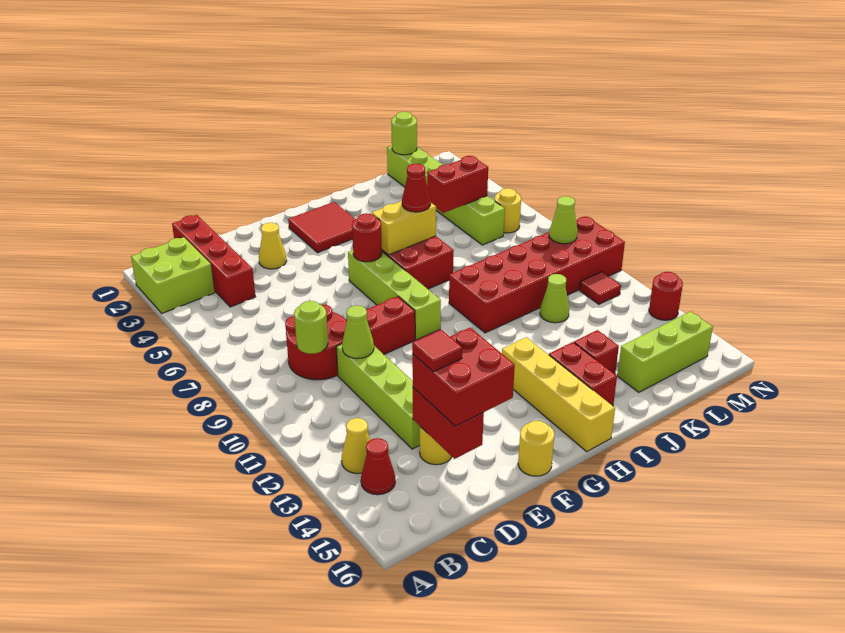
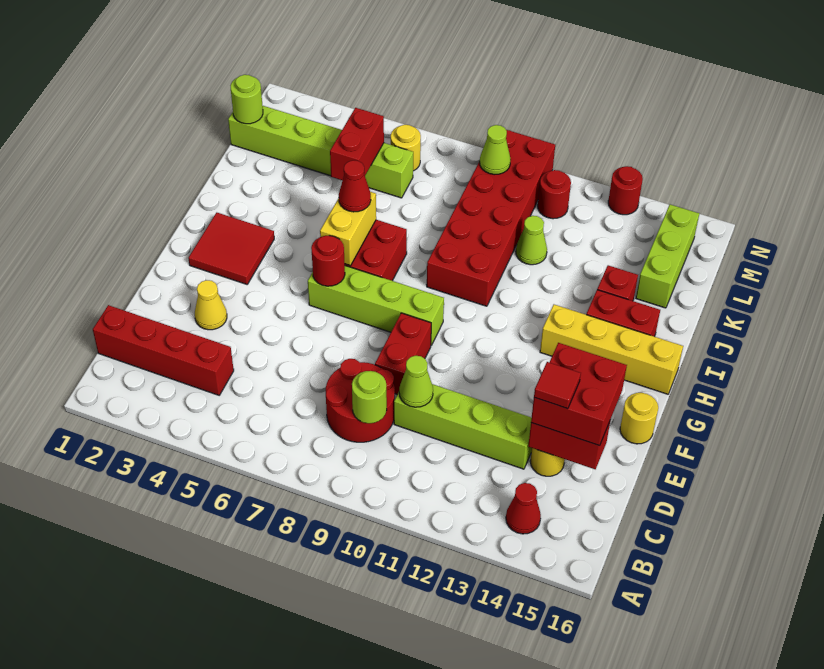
lime 2x2 brick [131,237,215,313] -> none
yellow 1x1 cone [342,418,370,474] -> none
red 1x1 tile [580,272,621,304] -> red 1x1 round brick [538,170,571,219]

